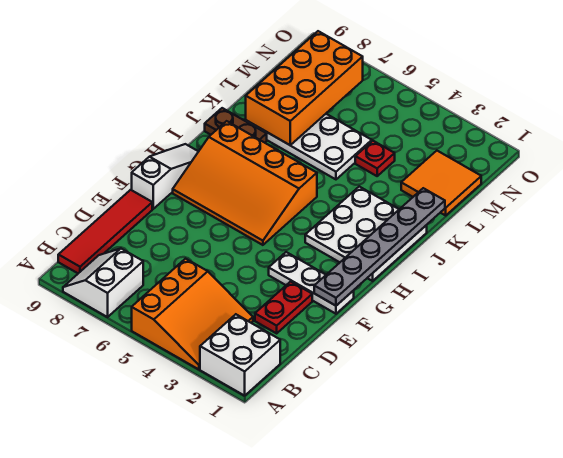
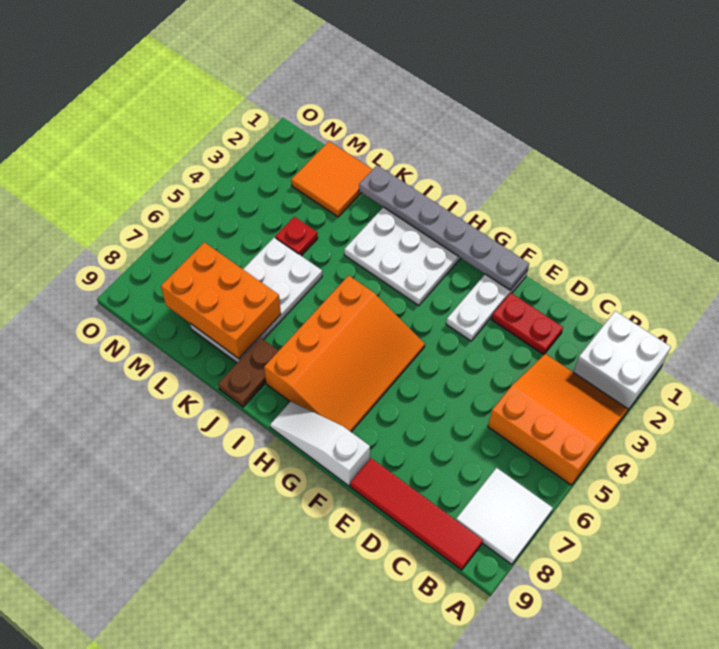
white 2x2 slope [63,249,143,317] -> white 2x2 tile [456,468,553,564]
orange 2x4 brick [246,31,363,145] -> orange 2x3 brick [161,242,281,359]

